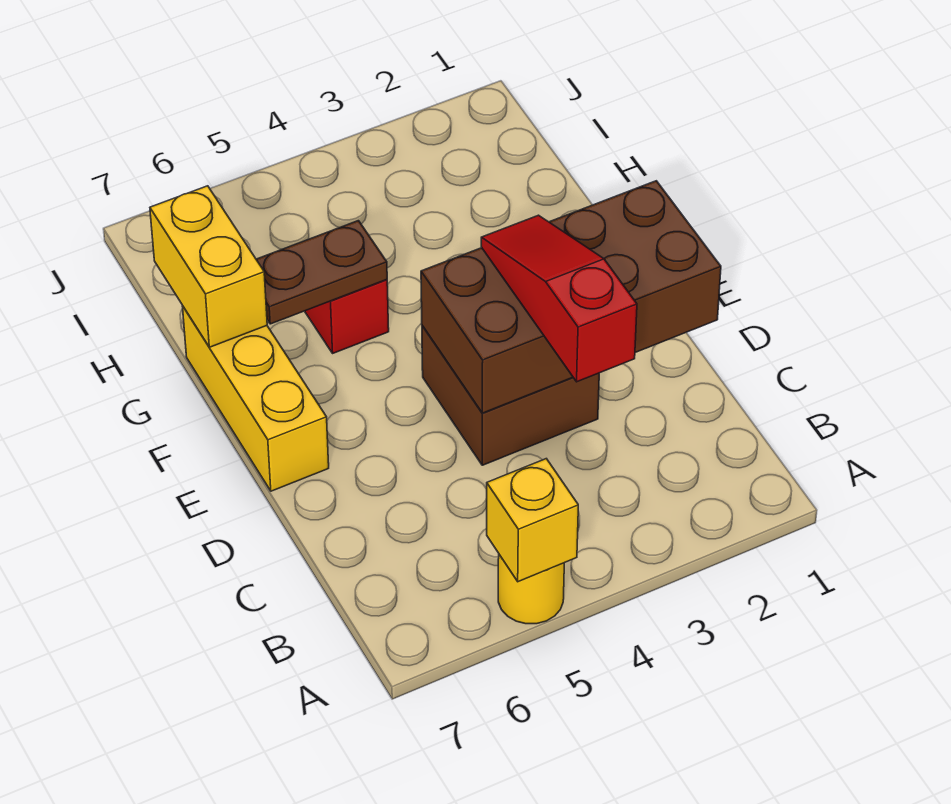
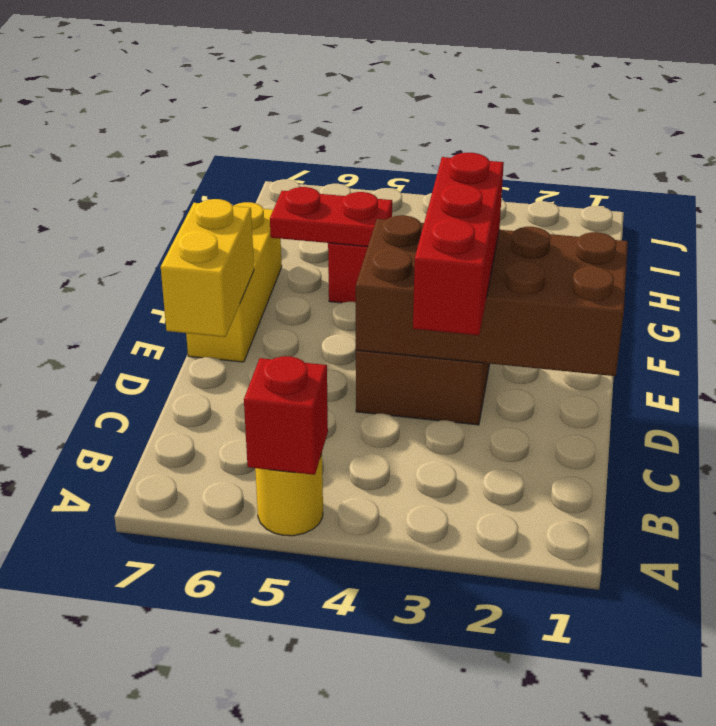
yellow 1x1 brick [487,459,578,582] -> red 1x1 brick [244,356,328,475]
red 1x3 slope [481,215,637,382] -> red 1x3 brick [413,153,504,335]
brown 1x2 plate [256,221,387,324] -> red 1x2 plate [270,187,392,247]
yellow 1x2 brick [150,186,267,347] -> yellow 1x2 brick moved to [161,199,254,337]

